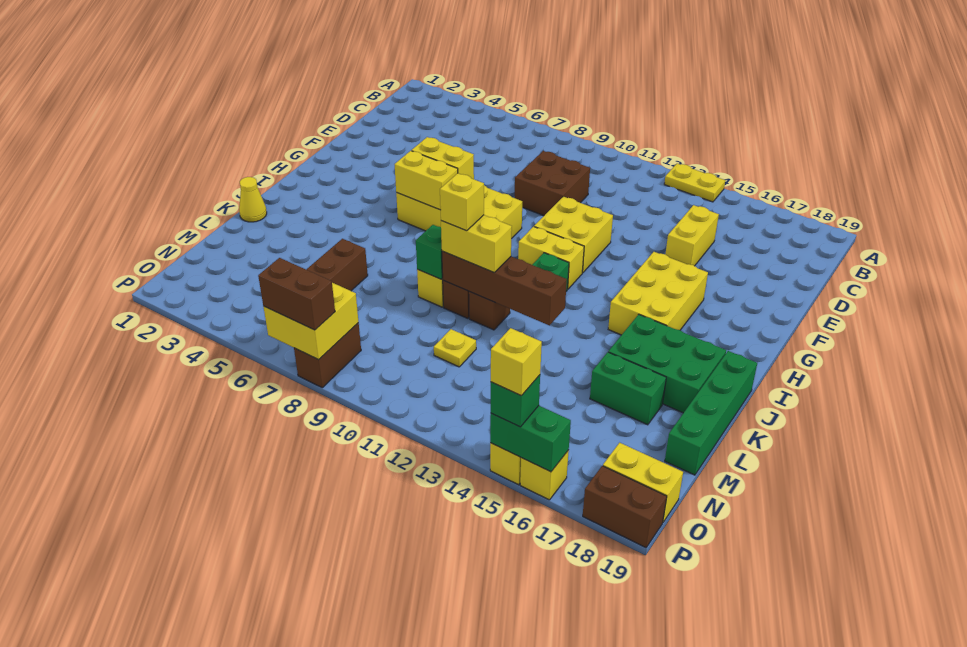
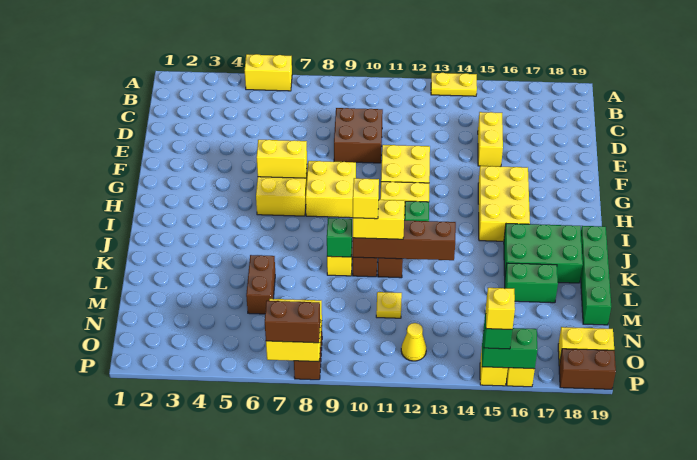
yellow 1x2 brick [395,151,458,210] -> yellow 1x2 brick moved to [245,54,292,91]
yellow 1x1 cone [239,177,267,222] -> yellow 1x1 cone moved to [401,323,426,361]

